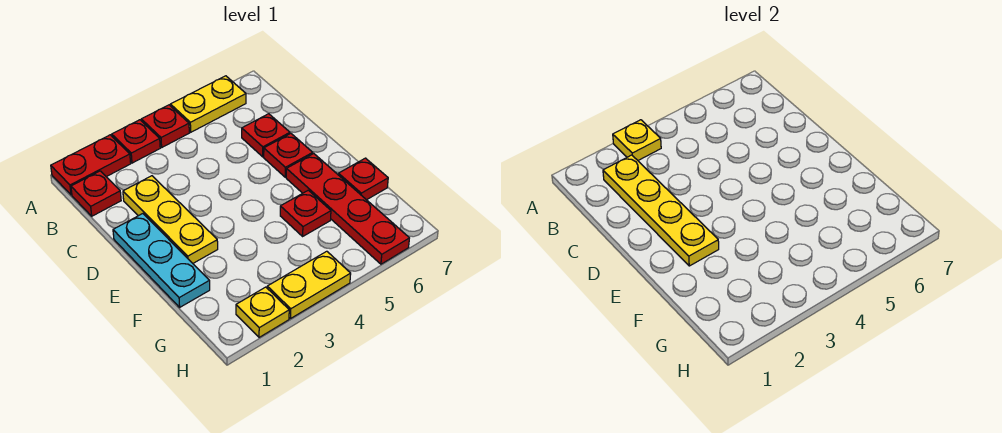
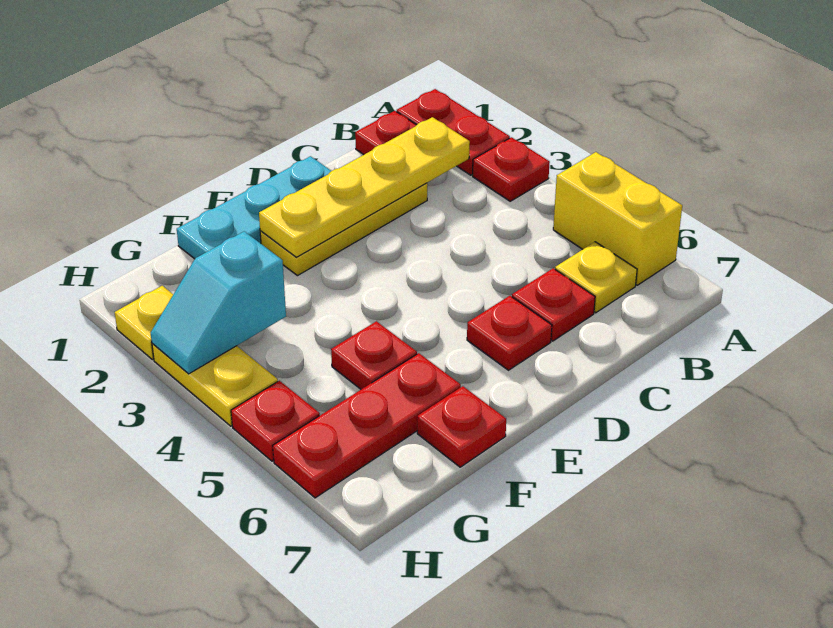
yellow 1x1 plate [613,120,661,160] -> yellow 1x1 plate moved to [555,242,637,313]
red 1x1 plate [141,105,189,147] -> red 1x1 plate moved to [231,381,320,461]
yellow 1x2 plate [170,76,246,132] -> yellow 1x2 brick [553,152,682,285]
red 1x4 plate [286,154,409,264] -> red 1x3 plate [273,353,461,498]
none -> cyan 1x2 slope [151,231,286,374]

